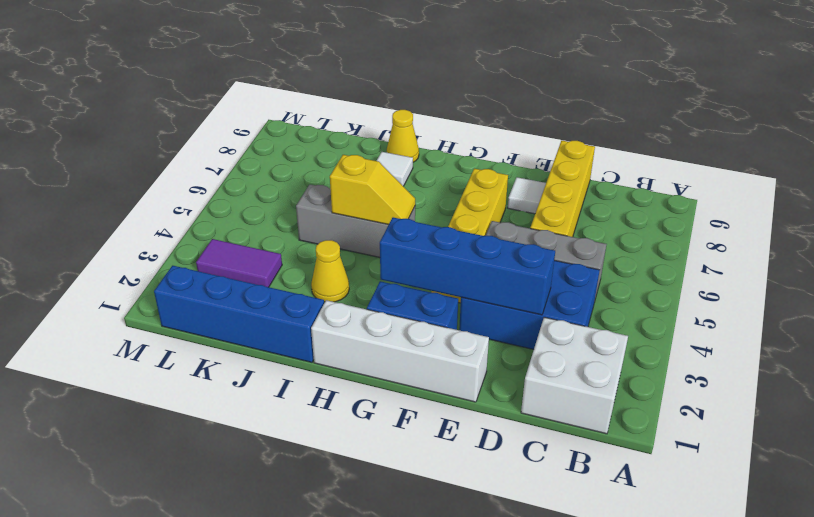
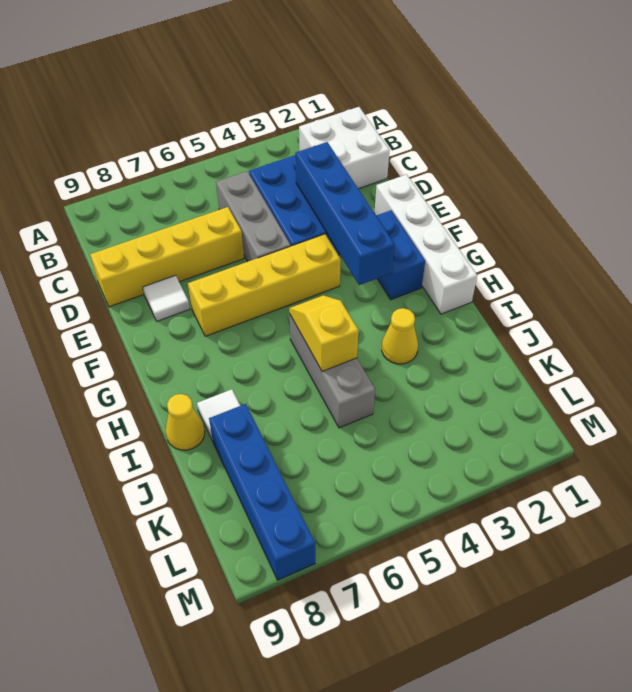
blue 1x4 brick [154,266,324,362] -> blue 1x4 brick moved to [209,404,315,580]
purple 1x2 tile [196,239,282,287] -> none

